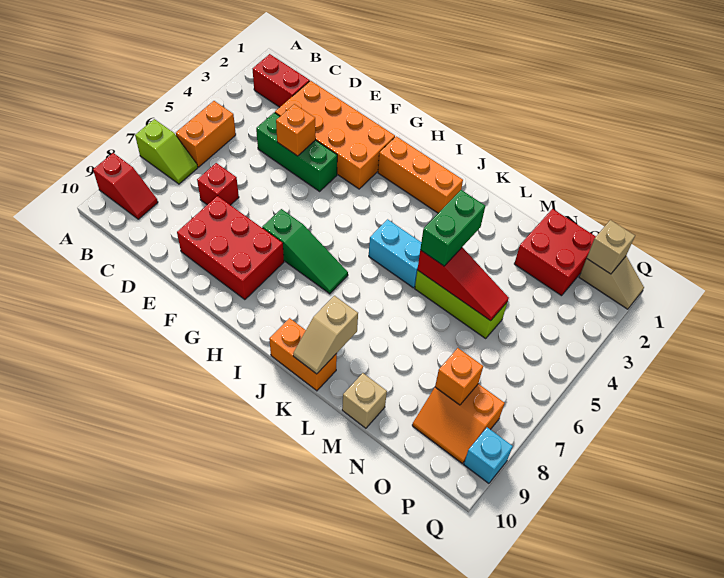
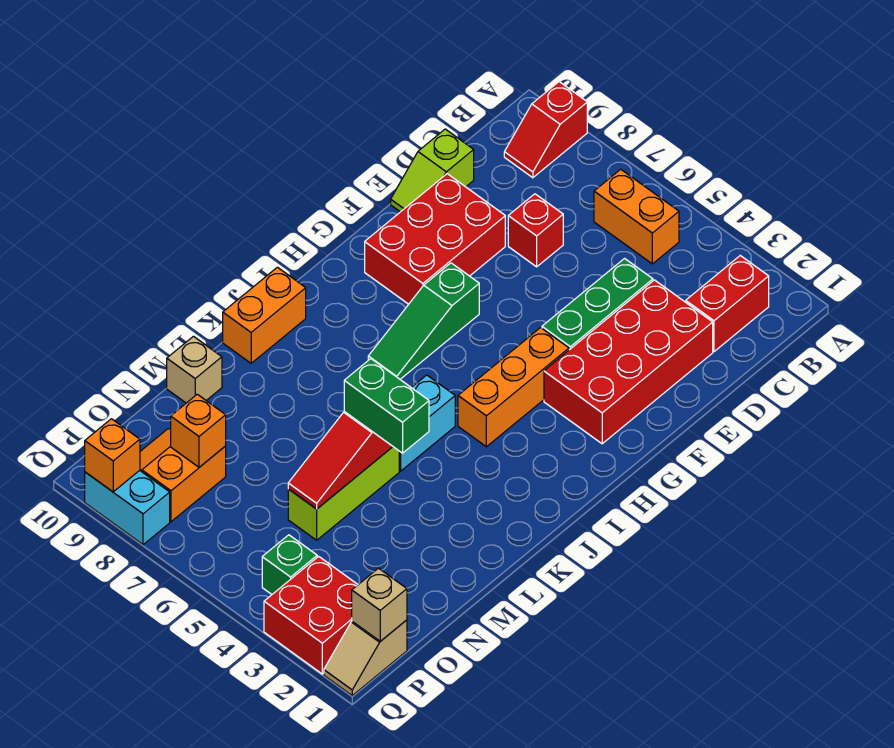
lime 1x2 slope [135,119,198,184] -> lime 1x2 slope moved to [391,129,474,212]
orange 2x4 brick [275,81,395,189] -> red 2x4 brick [544,280,713,444]
orange 1x1 brick [276,104,316,156] -> orange 1x1 brick moved to [85,419,140,492]
orange 1x3 brick [378,136,463,213] -> orange 1x3 brick moved to [458,328,569,447]
tan 1x2 slope [293,296,358,374] -> none
red 2x2 brick [514,209,596,296] -> red 2x2 brick moved to [264,556,358,674]
none -> green 1x1 brick [262,535,317,594]
cyan 1x1 brick [464,427,513,483] -> cyan 1x2 brick [85,470,170,545]

